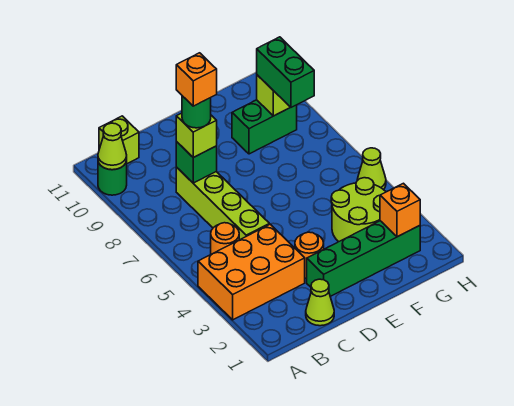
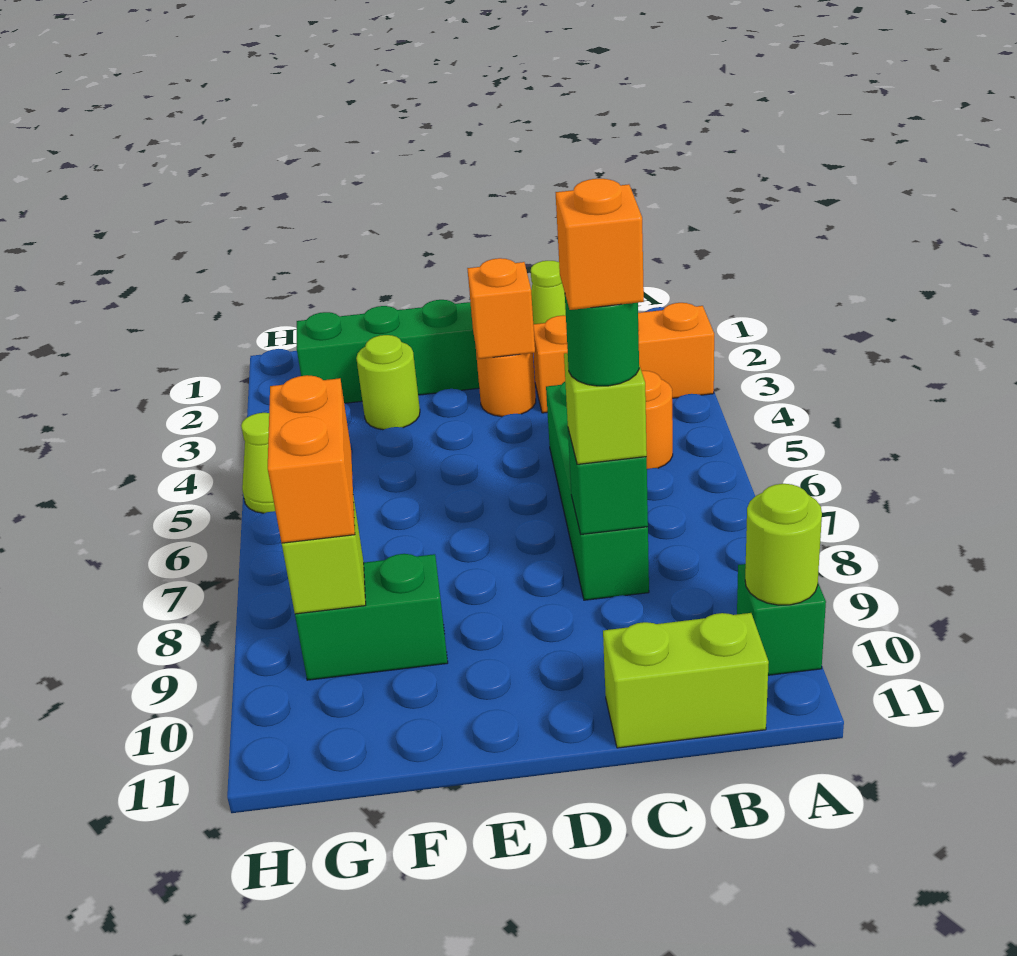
orange 2x3 brick [198,224,305,320] -> orange 1x3 brick [533,303,714,413]
green 1x1 round brick [98,161,127,195] -> green 1x1 brick [737,564,826,675]
lime 1x1 cone [98,123,127,170] -> lime 1x1 round brick [745,484,822,605]
lime 1x1 brick [99,116,139,164] -> lime 1x2 brick [603,613,769,748]
lime 1x4 brick [176,167,269,240] -> green 1x4 brick [546,382,649,600]
lime 2x2 round brick [331,178,386,242] -> lime 1x1 round brick [356,335,420,430]
orange 1x1 brick [380,183,420,237] -> orange 1x1 brick moved to [467,258,535,359]
green 1x2 brick [257,37,314,108] -> orange 1x2 brick [268,375,355,543]

